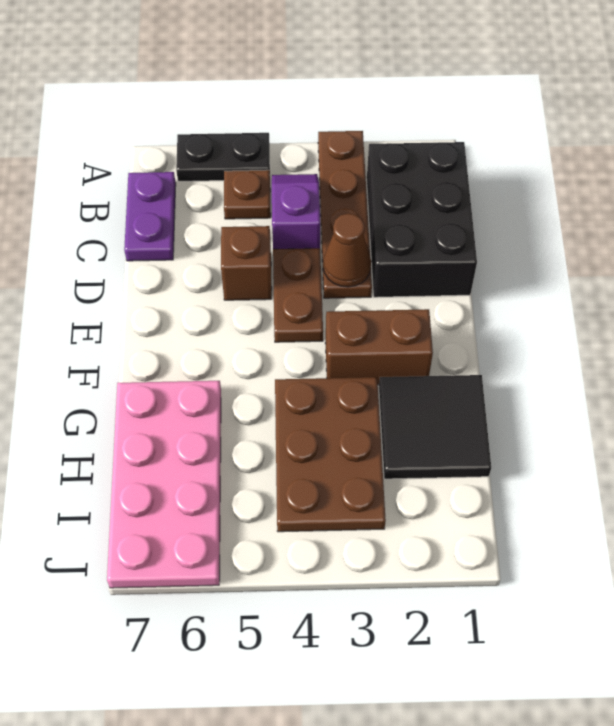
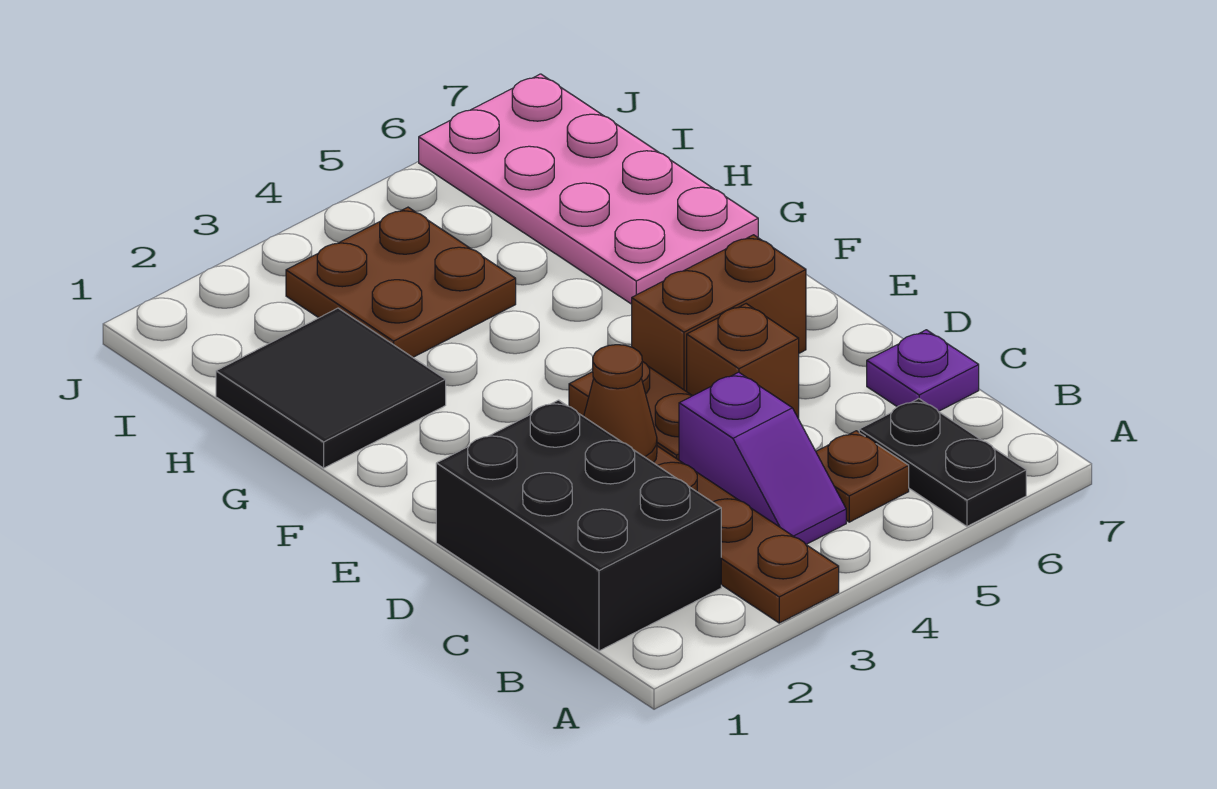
black 1x2 plate [176,133,270,181] -> black 1x2 plate turned to [859,399,1026,526]
purple 1x2 plate [124,172,176,261] -> purple 1x1 plate [867,330,979,411]
brown 1x2 brick [325,309,433,385] -> brown 1x2 brick moved to [632,235,806,392]
brown 2x3 plate [275,377,386,532] -> brown 2x2 plate [286,207,516,357]

